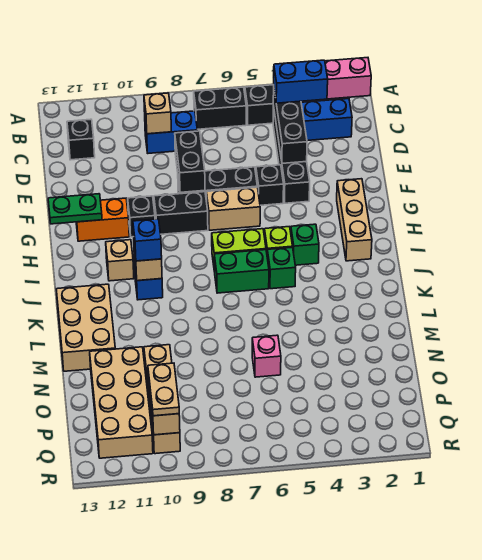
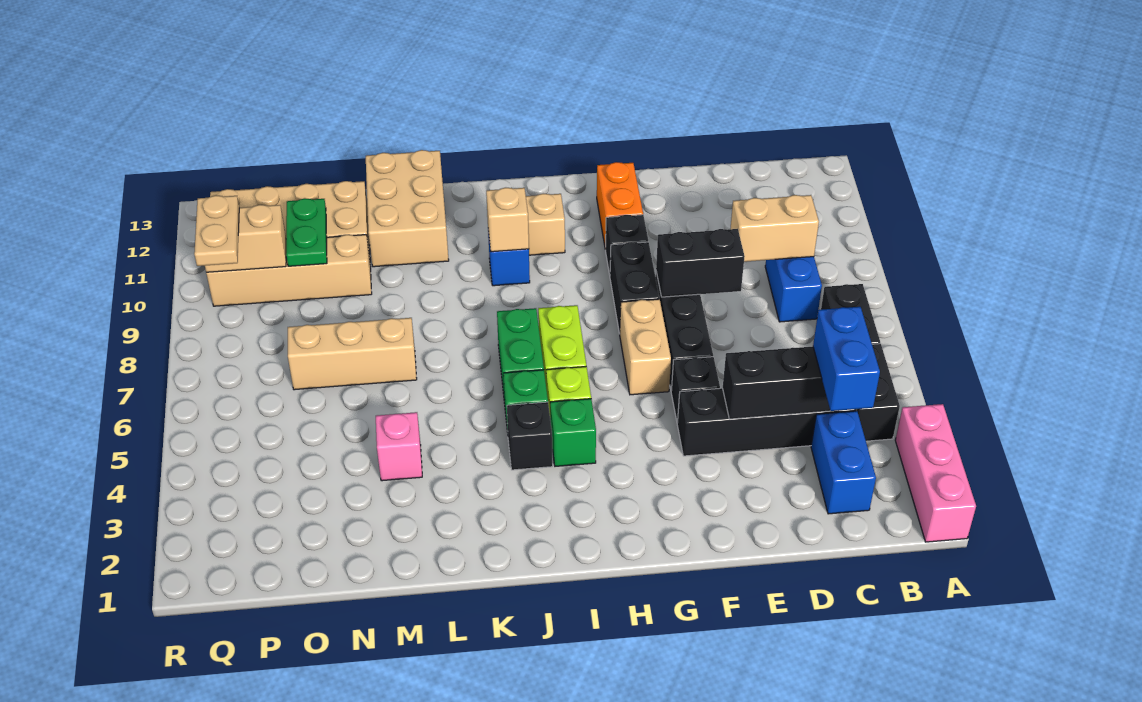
tan 1x1 brick [144,93,171,134] -> tan 1x2 brick [730,195,819,262]
black 1x1 brick [67,119,95,160] -> black 1x1 brick moved to [507,402,553,470]
tan 1x3 brick [337,179,372,261] -> tan 1x3 brick moved to [288,318,417,390]
green 1x2 plate [48,194,102,224] -> green 1x2 plate moved to [286,198,327,266]
blue 1x1 brick [133,219,162,261] -> none
tan 2x3 brick [56,284,115,371] -> tan 2x3 brick turned to [366,150,449,267]
pink 1x1 brick [252,335,281,377] -> pink 1x1 brick moved to [376,412,422,481]
tan 1x2 plate [148,363,179,416] -> tan 1x2 plate turned to [194,195,239,266]

